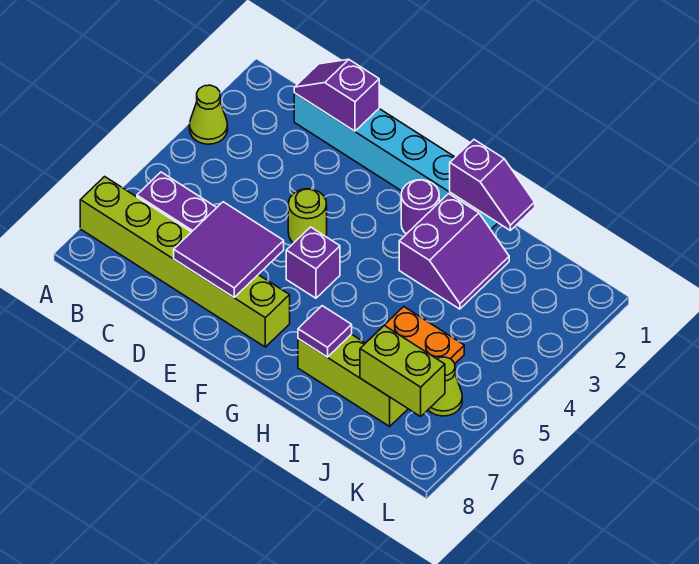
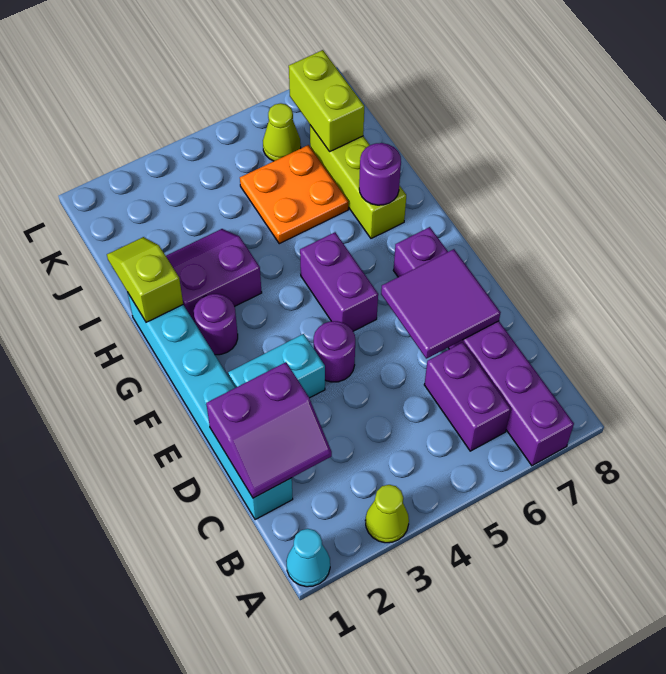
none -> cyan 1x1 cone [286,529,330,587]
lime 1x6 brick [80,177,290,347] -> purple 1x6 brick [393,227,574,466]
purple 1x2 slope [294,59,379,131] -> purple 2x2 slope [206,362,332,498]
none -> cyan 1x2 brick [228,334,325,398]
lime 1x1 round brick [288,189,327,243] -> purple 1x1 round brick [314,321,355,382]
purple 1x1 brick [286,227,340,298] -> purple 1x2 brick [300,232,378,331]
purple 1x2 slope [450,140,535,230] -> lime 1x2 slope [107,237,183,322]
purple 1x1 tile [298,306,352,357] -> purple 1x1 round brick [359,143,401,205]

